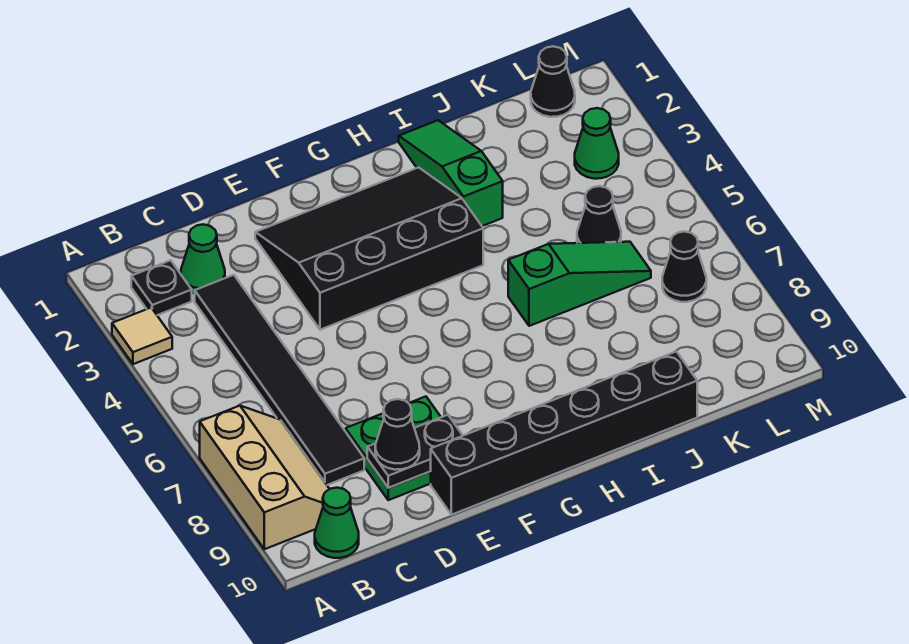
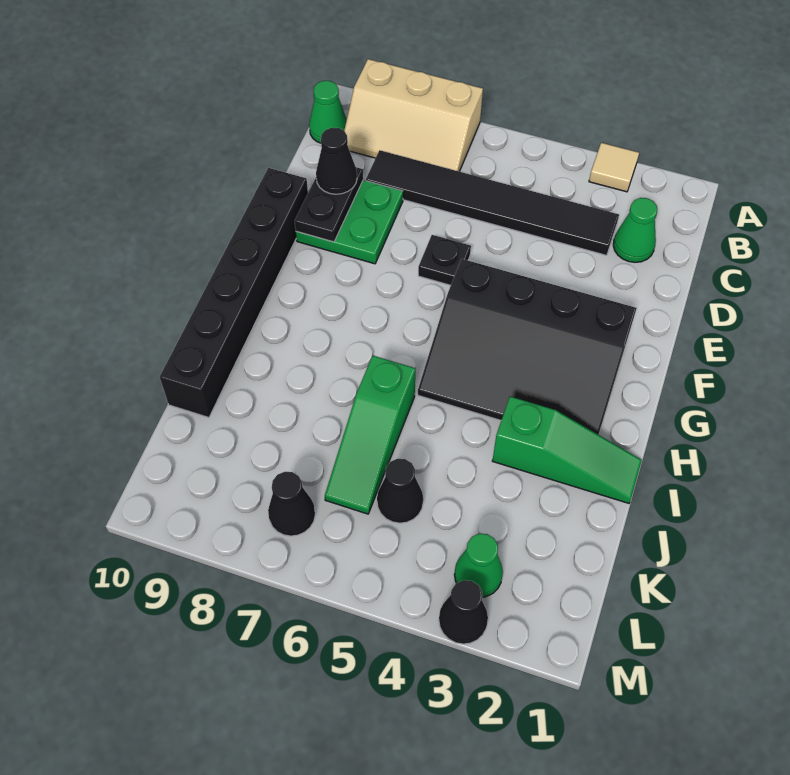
black 1x1 plate [131,260,192,315] -> black 1x1 plate moved to [418,235,471,285]
black 3x4 slope [255,167,483,330] -> black 3x4 slope turned to [418,259,637,435]
black 1x1 cone [531,46,575,117] -> black 1x1 cone moved to [439,580,488,644]

